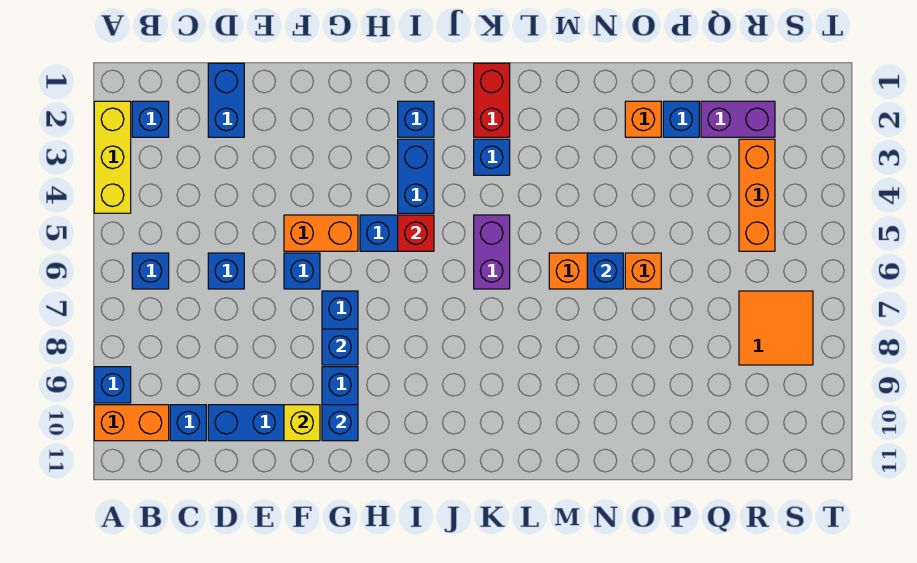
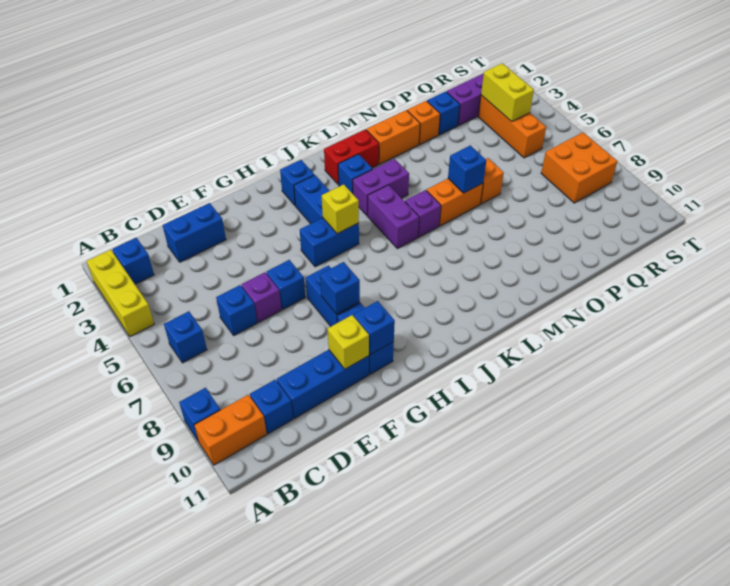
blue 1x2 brick [208,63,244,137] -> blue 1x2 brick turned to [163,203,226,262]
none -> purple 1x1 brick [242,272,281,322]
orange 1x2 brick [284,215,358,251] -> orange 1x2 brick moved to [366,110,420,164]
red 1x1 brick [398,215,434,251] -> yellow 1x1 brick [322,184,359,234]
red 1x2 brick [474,63,510,137] -> red 1x2 brick turned to [324,129,379,185]
none -> purple 1x2 brick [353,159,409,216]
none -> purple 1x1 brick [405,190,441,237]
none -> yellow 1x2 brick [481,63,534,122]
orange 2x2 tile [739,291,813,365] -> orange 2x2 brick [541,132,617,203]

